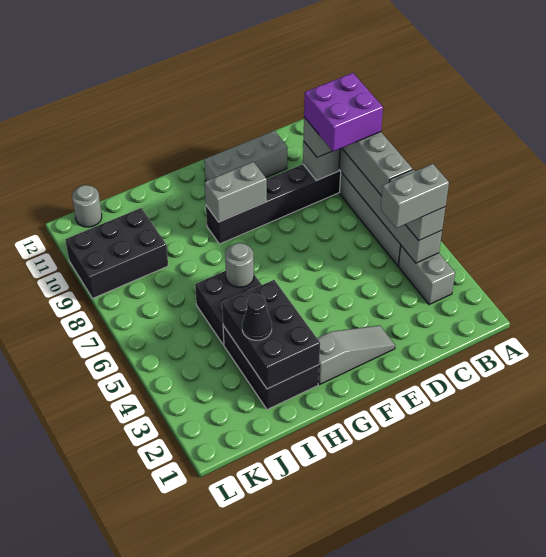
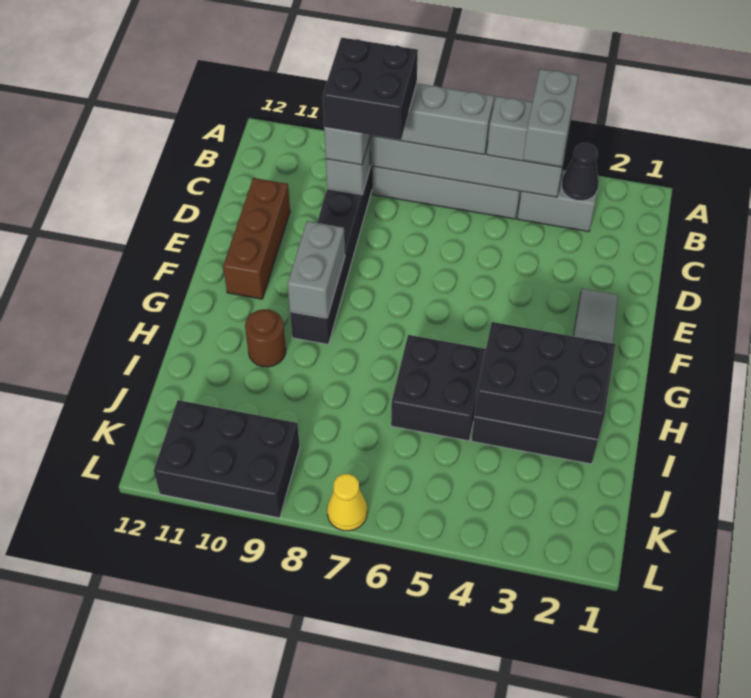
purple 2x2 brick [304,73,383,151] -> black 2x2 brick [323,37,418,140]
grey 1x3 brick [204,131,287,181] -> brown 1x3 brick [223,178,290,299]
grey 1x1 round brick [225,243,254,287] -> none
none -> brown 1x1 round brick [245,309,286,367]
black 1x1 cone [242,294,272,340] -> black 1x1 cone moved to [562,143,598,201]
black 2x3 brick [65,208,168,298] -> black 2x3 brick turned to [153,400,300,518]
grey 1x1 round brick [72,185,102,227] -> none
none -> yellow 1x1 cone [327,474,367,531]

